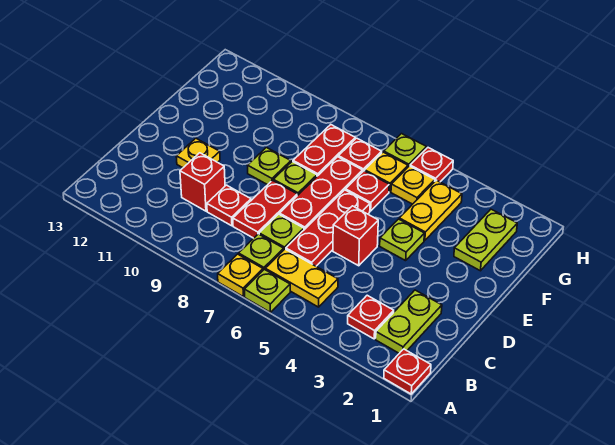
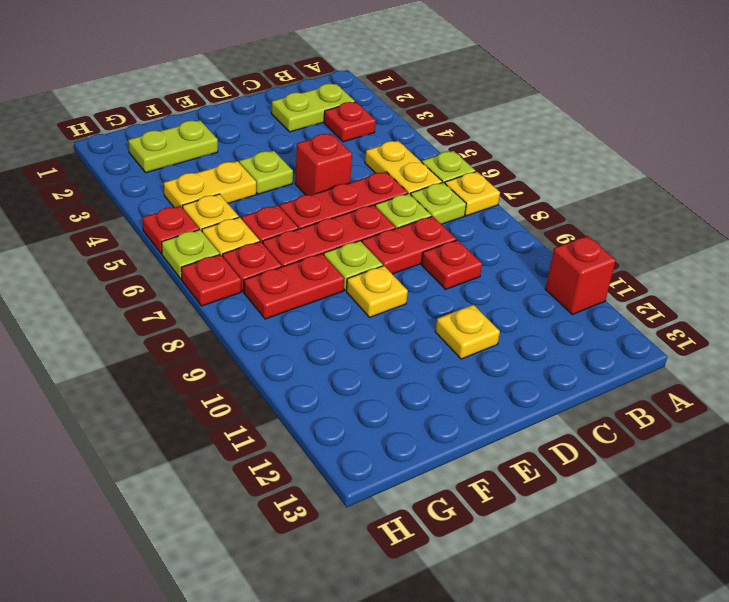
red 1x1 plate [384,349,431,394] -> red 1x1 plate moved to [181,254,241,306]
red 1x1 brick [180,153,225,211] -> red 1x1 brick moved to [545,236,616,314]
lime 1x1 plate [247,148,291,185] -> yellow 1x1 plate [346,266,408,317]

